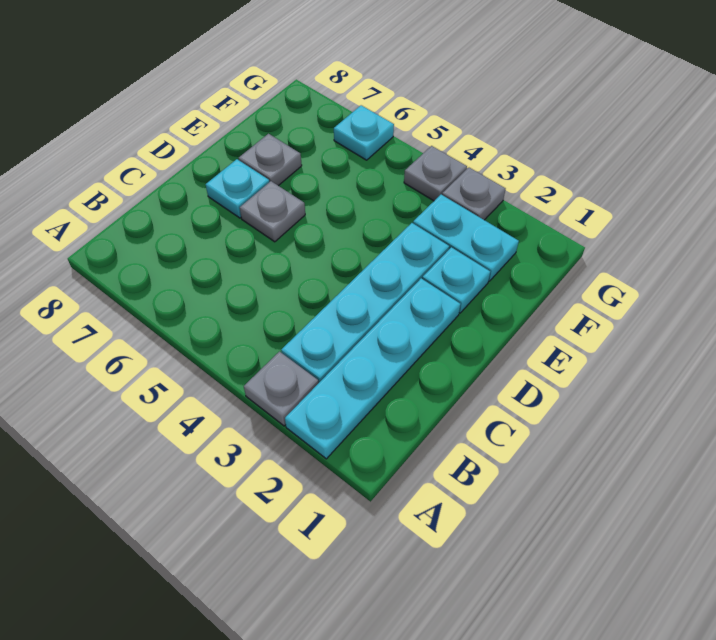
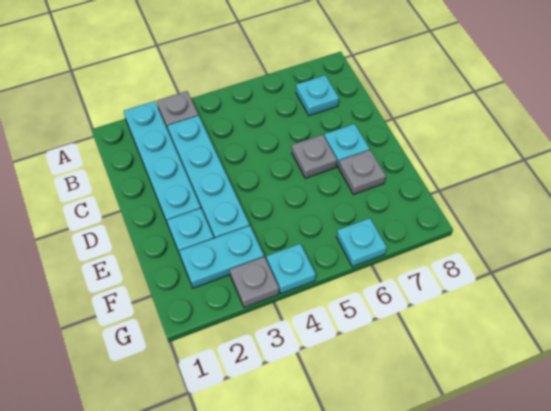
none -> cyan 1x1 plate [296,75,339,116]
grey 1x1 plate [404,146,467,201] -> cyan 1x1 plate [266,244,316,294]

